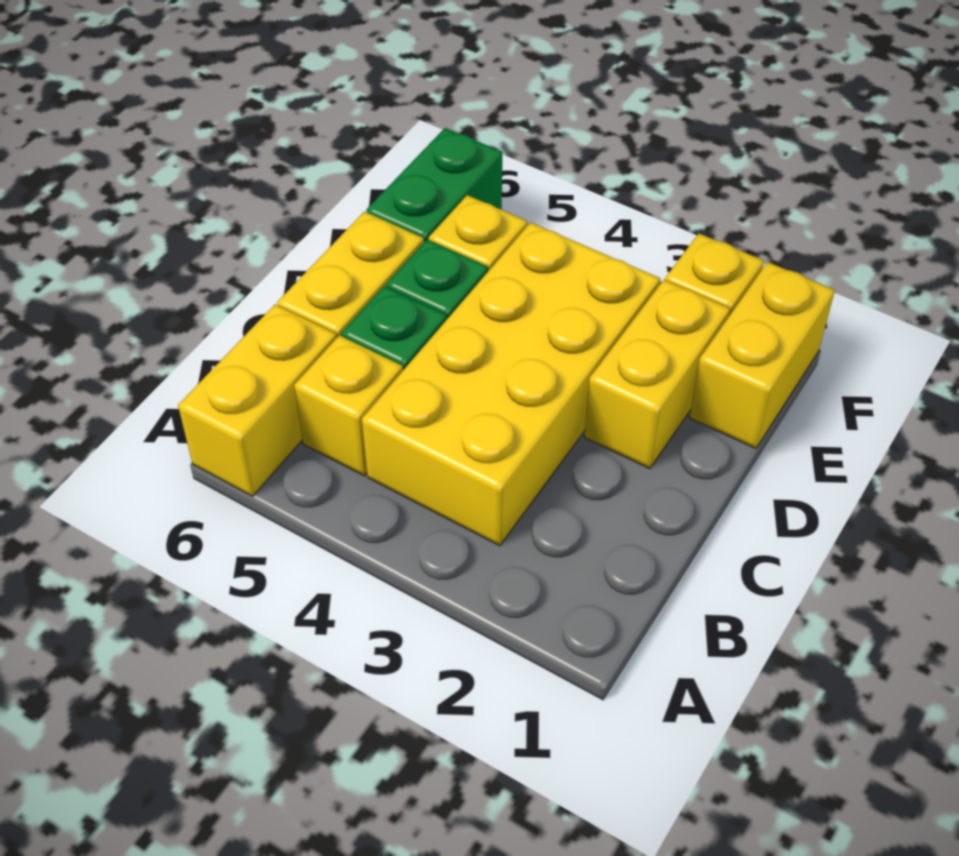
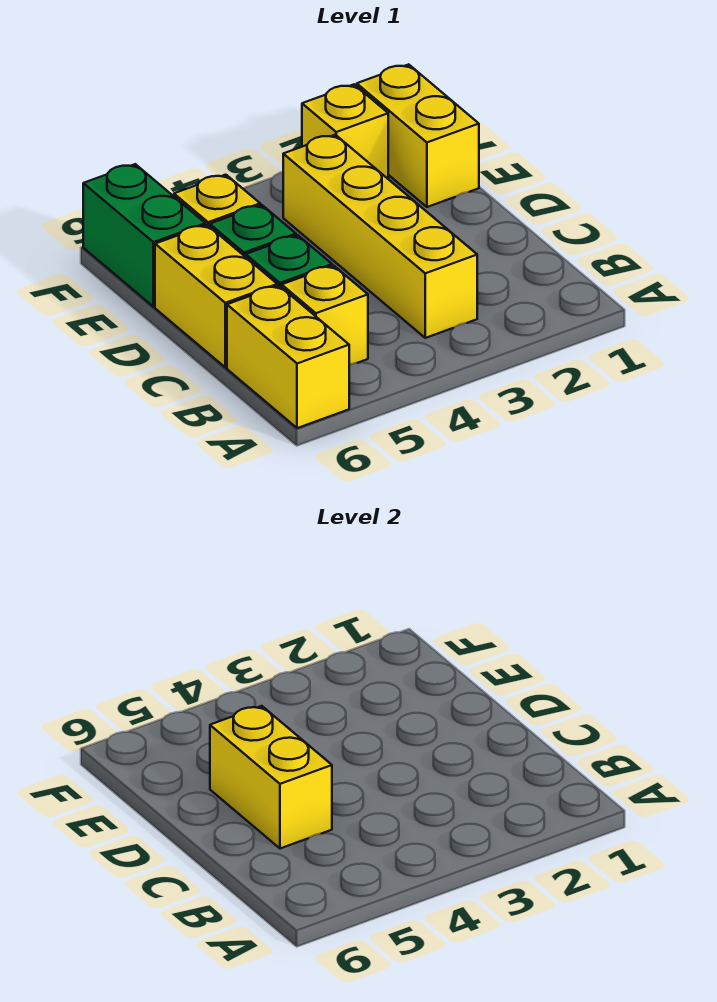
yellow 2x4 brick [362,222,660,546] -> yellow 1x4 brick [283,135,477,338]
yellow 1x2 brick [584,280,730,469] -> yellow 1x2 brick moved to [210,706,332,848]

